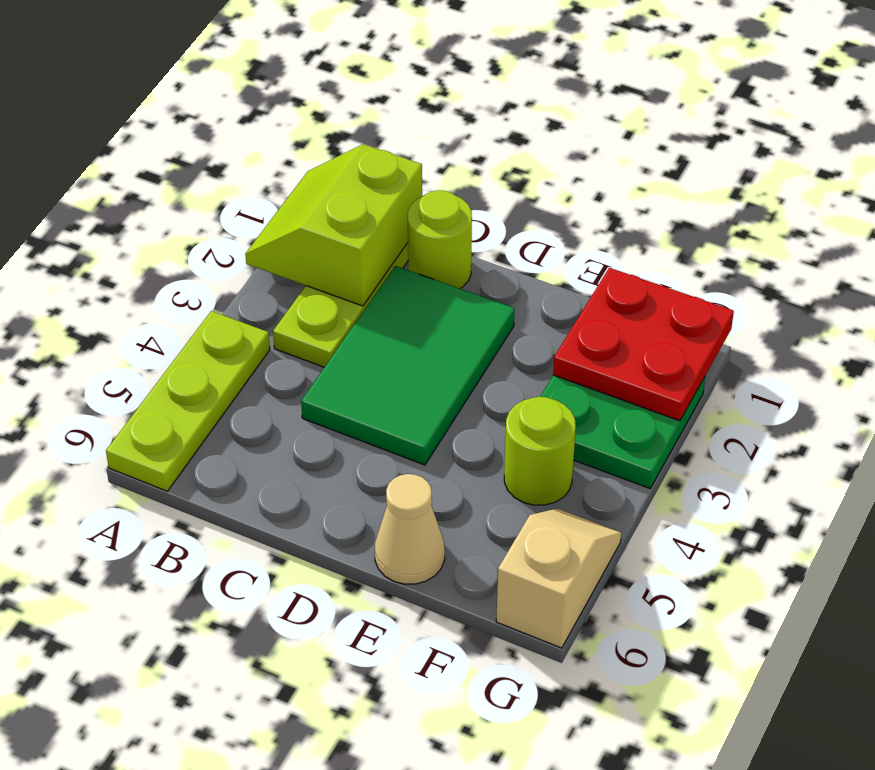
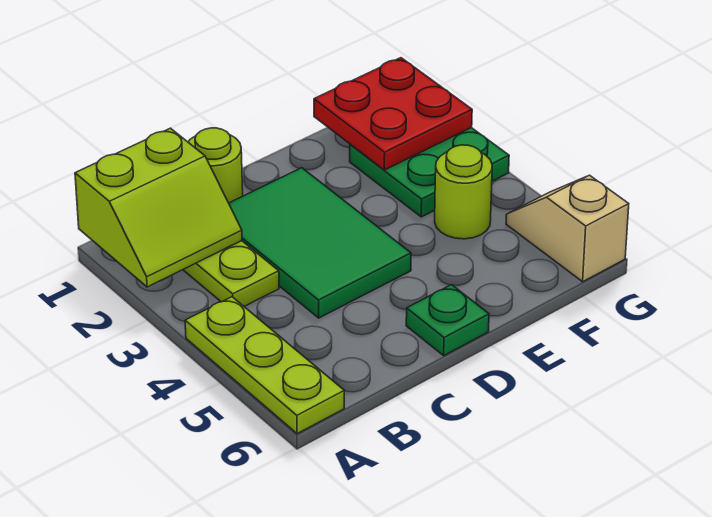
lime 2x2 slope [245,144,422,306] -> lime 2x2 slope turned to [75,128,242,287]
none -> green 1x1 plate [406,285,489,356]
tan 1x1 cone [375,474,445,584] -> none

